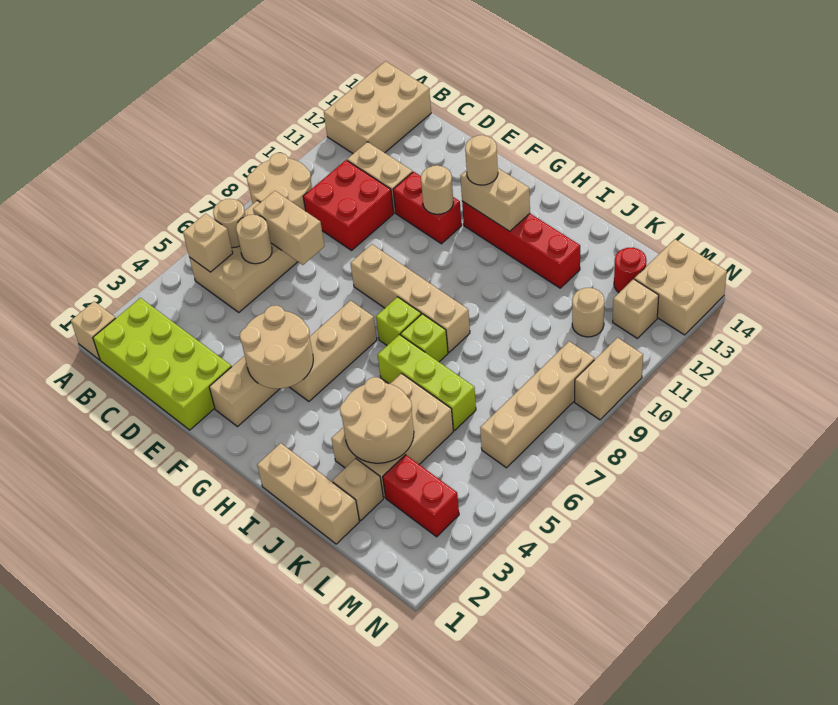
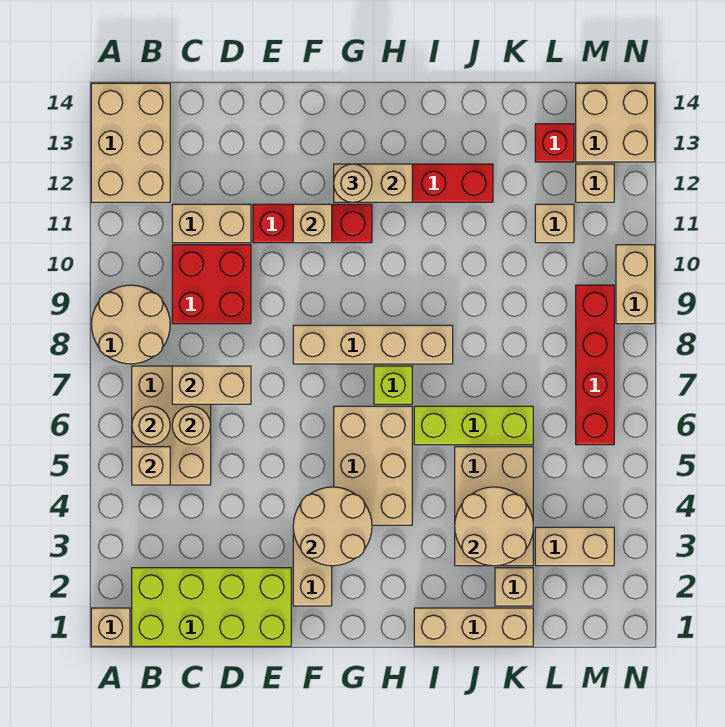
red 1x2 brick [393,172,462,244] -> red 1x3 brick [253,204,372,243]
tan 1x1 round brick [421,165,453,214] -> tan 1x1 brick [293,204,332,243]
tan 1x3 brick [290,301,377,401] -> tan 2x3 brick [334,406,412,525]
lime 1x1 brick [401,314,448,362] -> none
red 1x2 brick [383,455,459,537] -> tan 1x2 brick [535,527,614,566]
tan 1x1 round brick [572,288,604,337] -> tan 1x1 brick [535,204,574,243]
red 1x1 round brick [614,248,647,292] -> red 1x1 brick [535,124,574,162]
tan 1x4 brick [480,341,595,468] -> red 1x4 brick [576,285,614,445]

